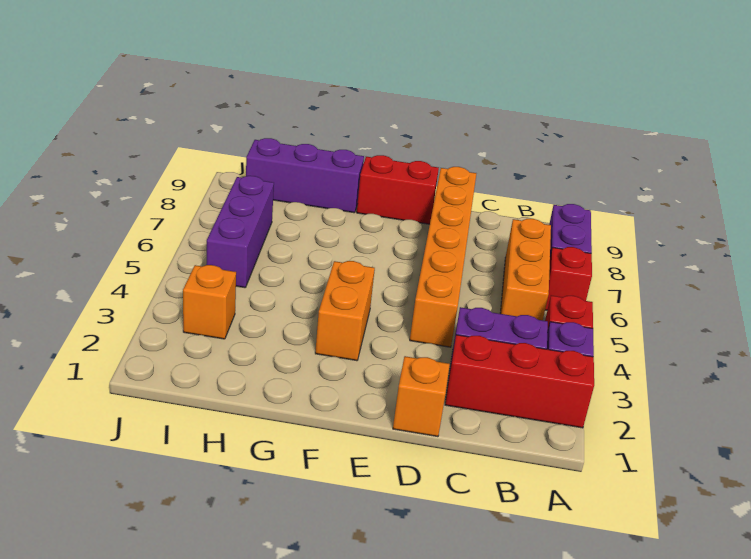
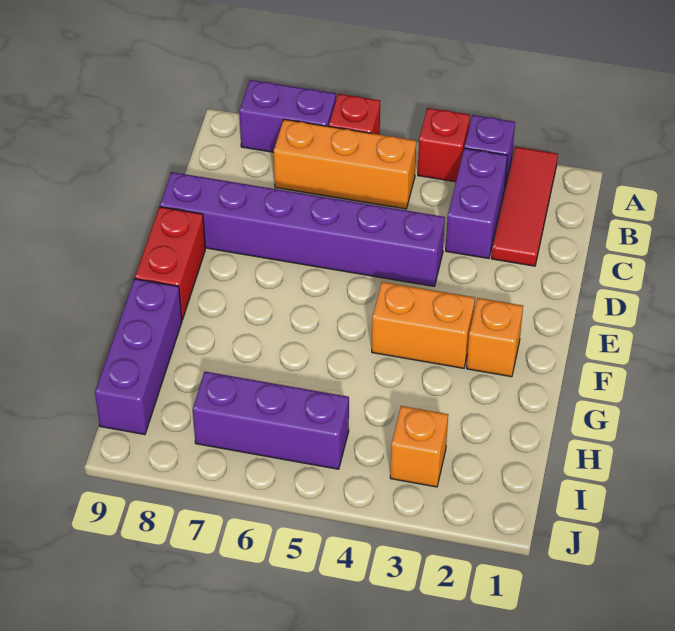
red 1x3 brick [445,335,594,428] -> red 1x3 tile [491,147,558,266]
orange 1x1 brick [393,356,450,437] -> orange 1x1 brick moved to [467,298,523,377]
orange 1x6 brick [410,167,476,347] -> purple 1x6 brick [160,172,445,286]

